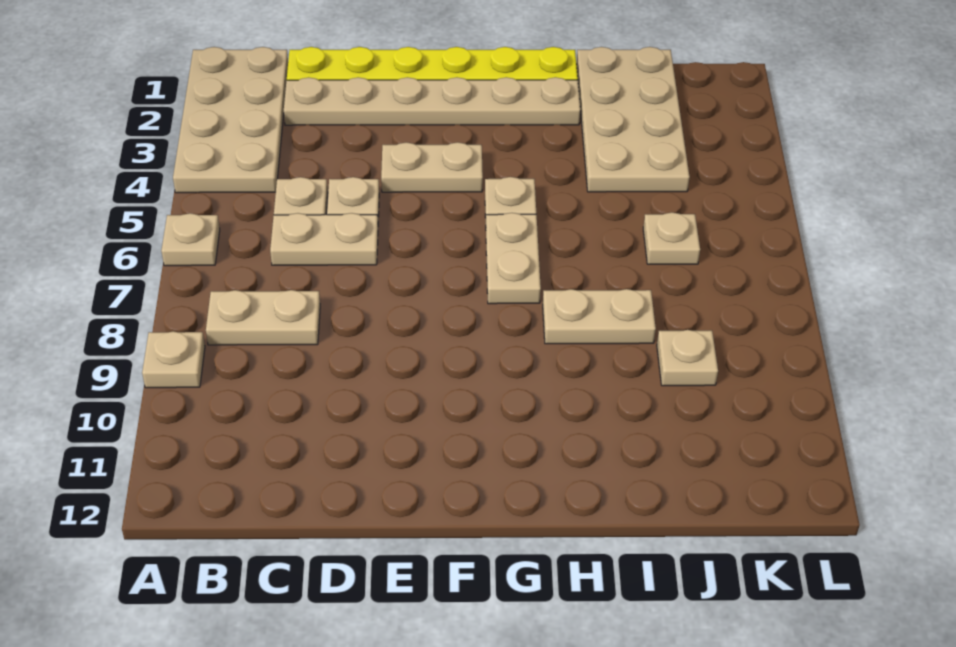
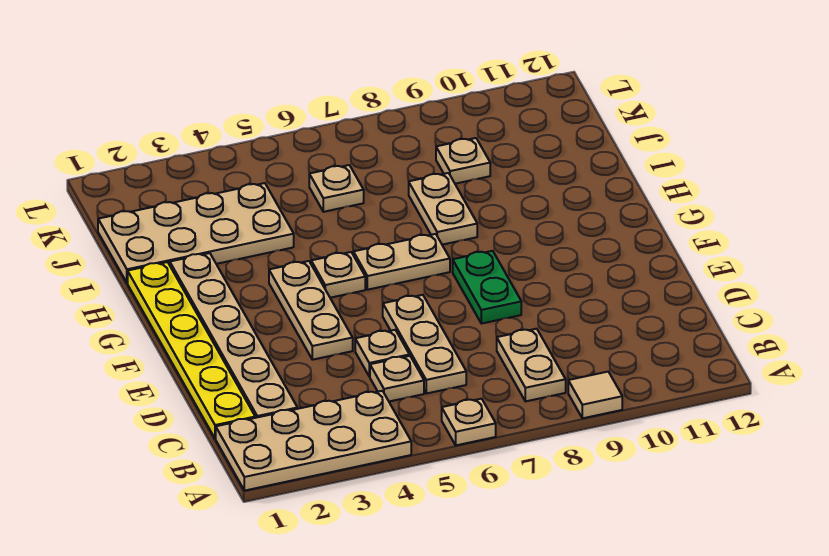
tan 1x1 plate [142,331,205,388] -> tan 1x1 tile [568,372,622,418]
tan 1x2 plate [270,213,378,265] -> tan 1x3 plate [383,295,466,394]
tan 1x2 plate [381,142,483,192] -> tan 1x3 plate [269,261,353,360]
none -> green 1x2 plate [453,251,521,324]

